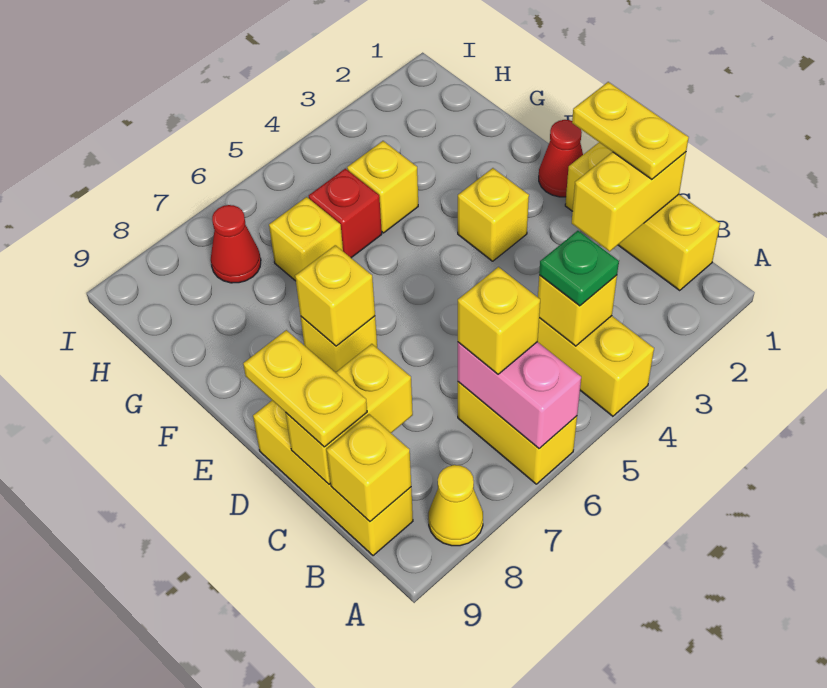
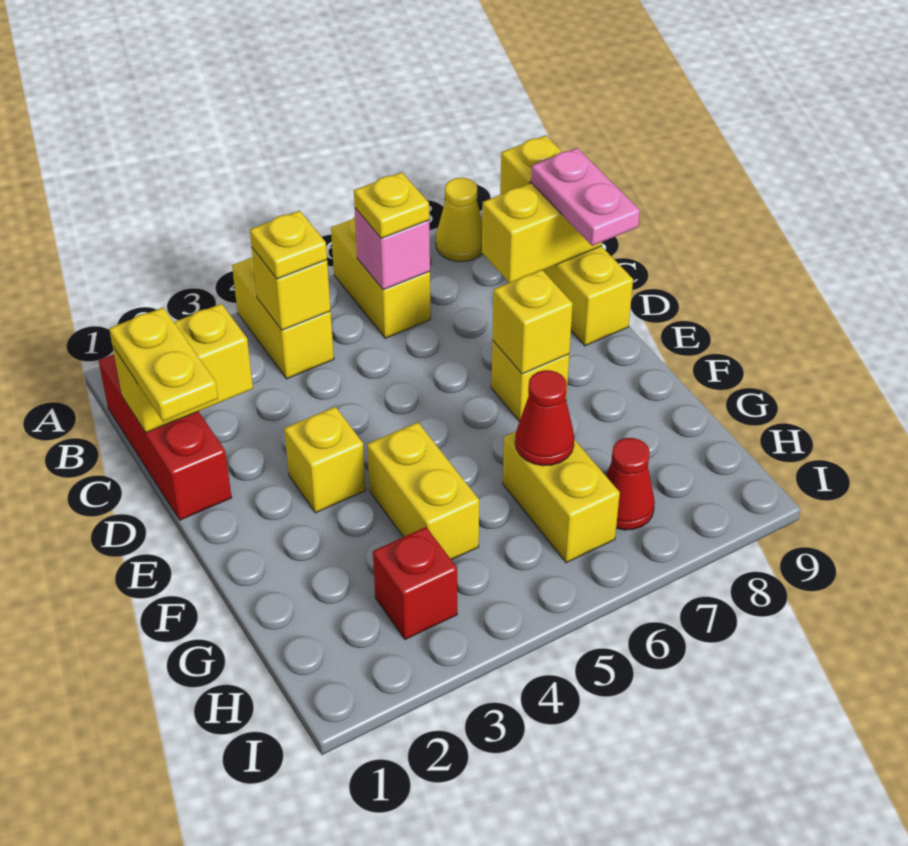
pink 1x2 brick [458,342,581,449] -> pink 1x1 brick [355,208,430,290]
yellow 1x3 brick [565,142,720,290] -> red 1x3 brick [99,354,232,520]
green 1x1 plate [539,231,619,306] -> yellow 1x1 plate [250,211,327,279]
yellow 1x1 brick [458,267,540,374] -> yellow 1x1 plate [354,172,429,238]
yellow 1x2 plate [243,330,367,447] -> pink 1x2 plate [531,148,640,246]
red 1x1 cone [539,120,583,197] -> red 1x1 cone moved to [515,370,574,466]
yellow 1x1 brick [347,141,418,233] -> yellow 1x2 brick [367,422,479,560]
red 1x1 brick [309,169,382,258] -> red 1x1 brick moved to [373,527,457,640]
yellow 1x1 brick [269,197,343,281] -> yellow 1x2 brick [503,432,620,563]

